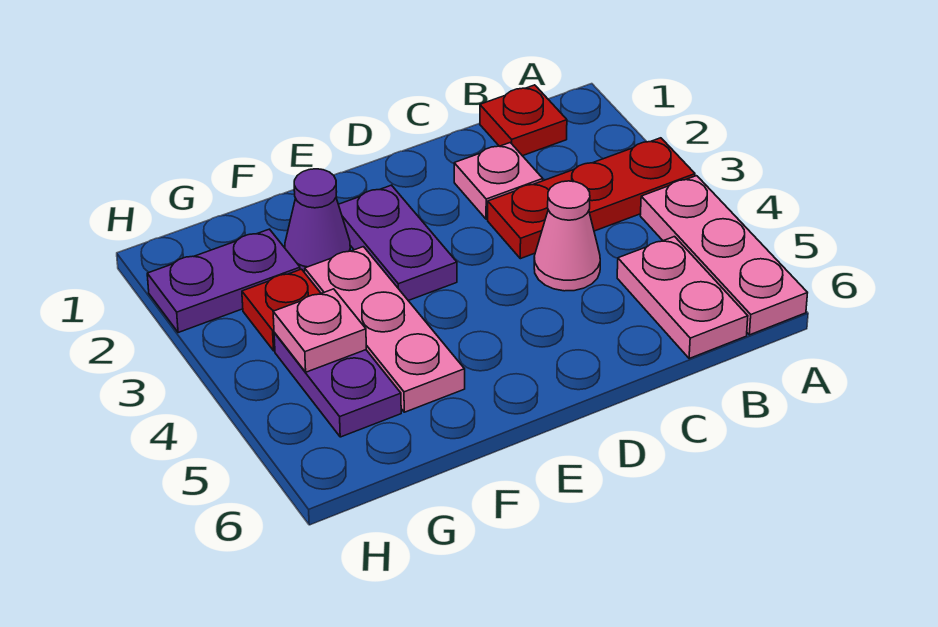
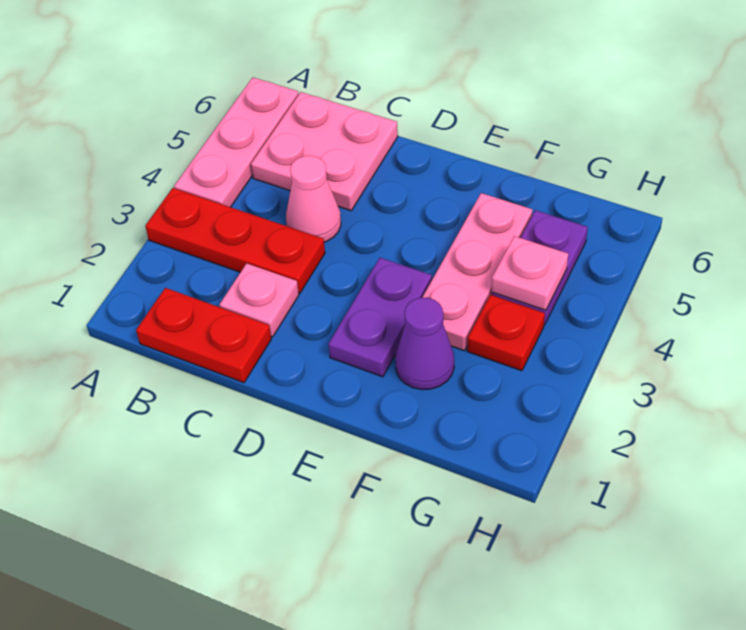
red 1x1 plate [480,85,567,156] -> red 1x2 plate [136,288,271,383]
pink 1x2 plate [617,237,748,359] -> pink 2x2 plate [251,92,398,211]
purple 1x2 plate [147,229,300,333] -> none

